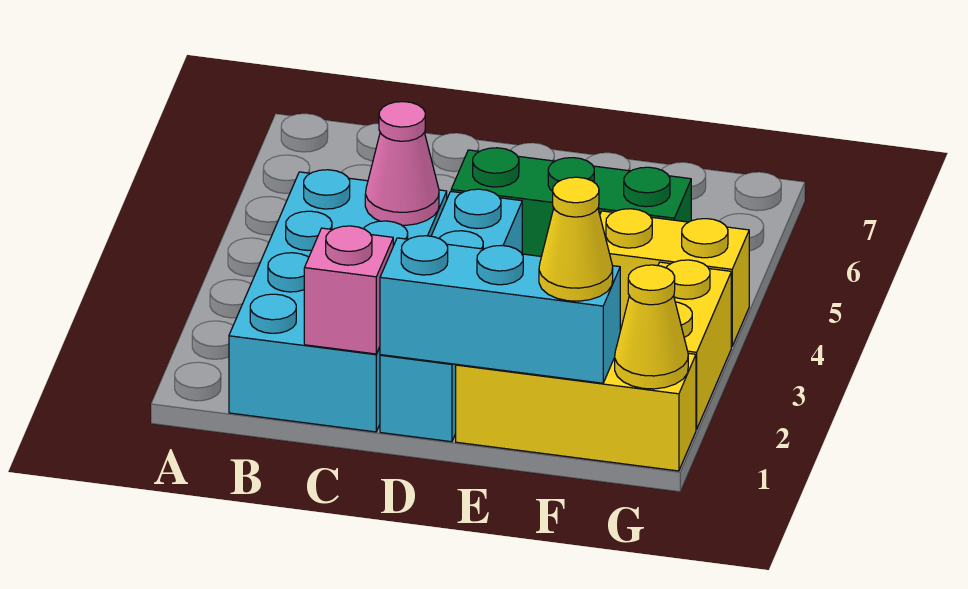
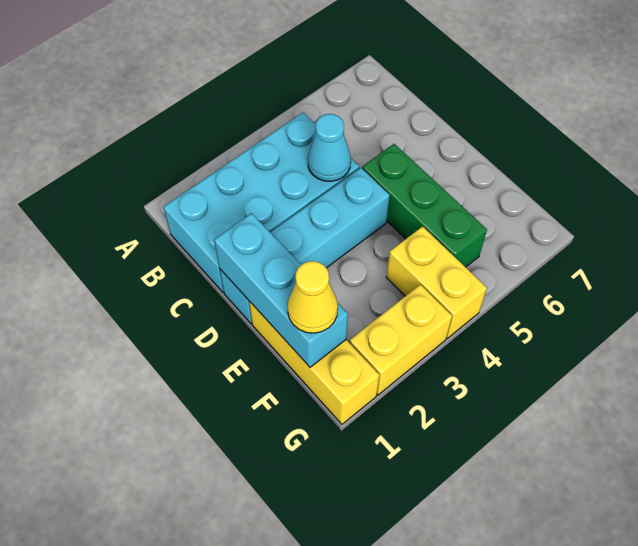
pink 1x1 brick [304,226,394,354] -> none
pink 1x1 cone [365,102,439,225] -> cyan 1x1 cone [308,114,351,181]
yellow 1x1 cone [615,265,688,389] -> none

